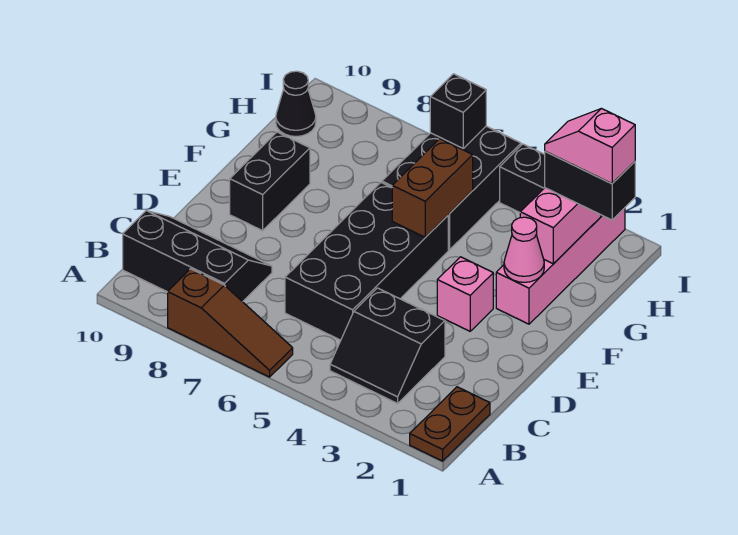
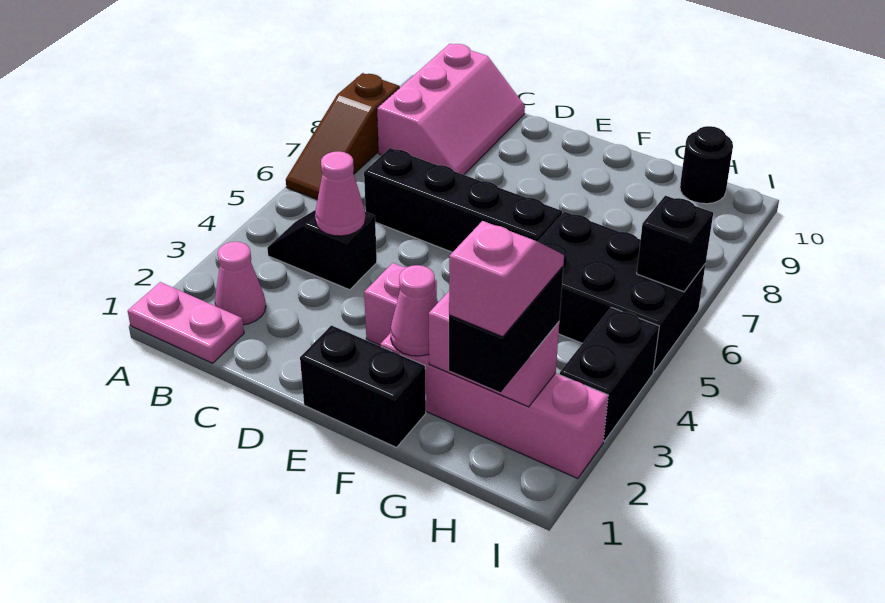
brown 1x2 plate [410,387,490,461] -> pink 1x2 plate [128,282,244,363]
none -> pink 1x1 cone [215,242,266,325]
black 2x2 slope [330,288,445,403] -> black 1x2 slope [267,210,377,290]
black 2x3 slope [123,211,272,302] -> pink 2x3 slope [377,44,525,175]
none -> pink 1x1 cone [315,151,365,236]
black 2x4 brick [285,183,448,340] -> black 1x4 brick [364,148,562,252]
black 1x2 brick [230,132,310,231] -> black 1x2 brick moved to [300,325,426,447]
brown 1x2 brick [392,139,473,237] -> none
black 1x1 cone [276,71,316,136] -> black 1x1 round brick [680,126,733,204]

